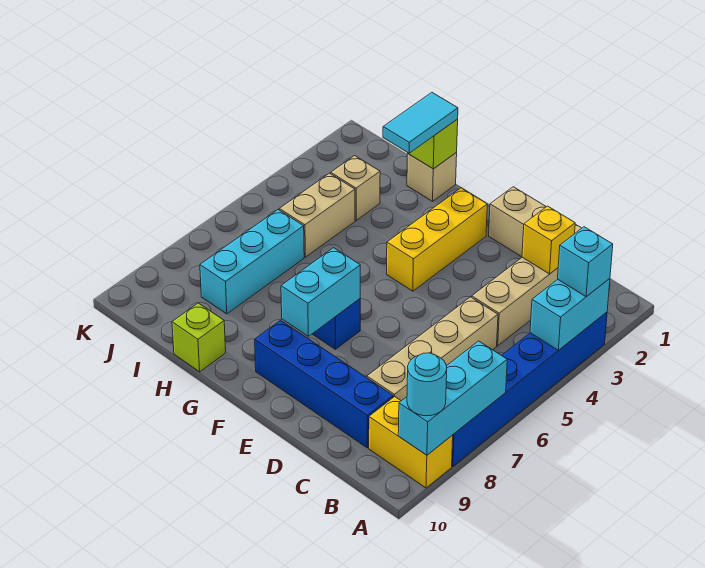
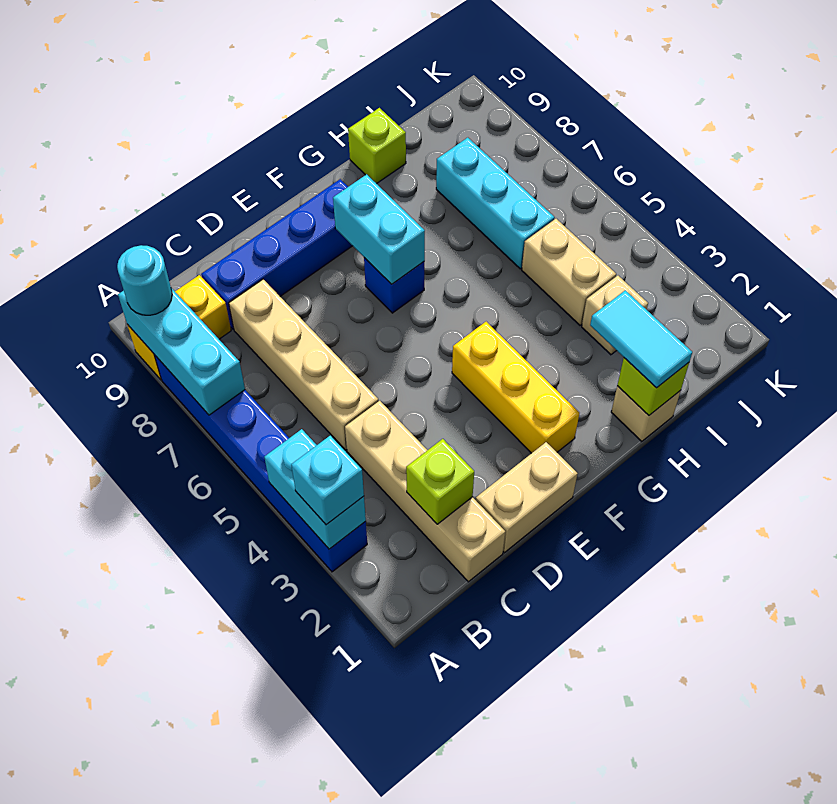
yellow 1x1 brick [522,206,575,274] -> lime 1x1 brick [406,439,474,524]

